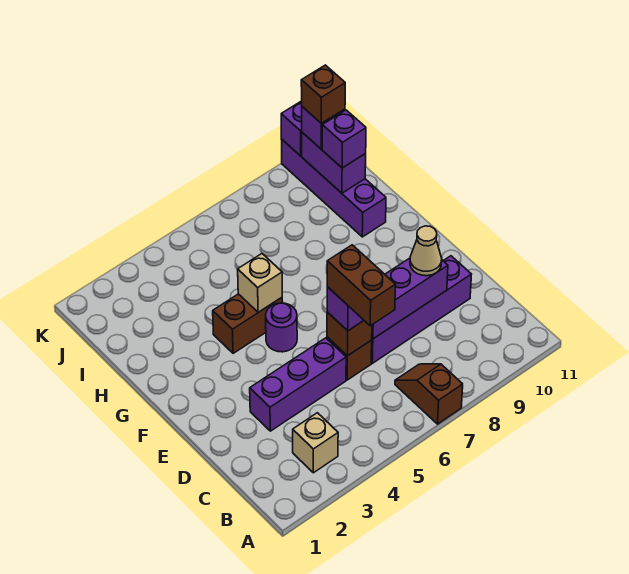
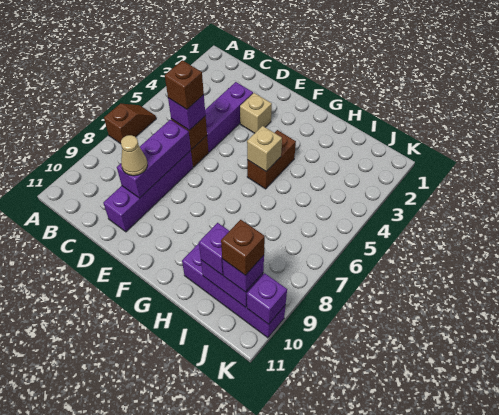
brown 1x2 slope [395,364,463,424] -> brown 1x2 slope turned to [104,104,156,144]
tan 1x1 brick [293,413,338,473] -> tan 1x1 brick moved to [240,93,272,133]
brown 1x2 brick [327,245,396,326] -> brown 1x1 brick [165,60,204,109]
purple 1x1 round brick [266,303,297,352] -> none

